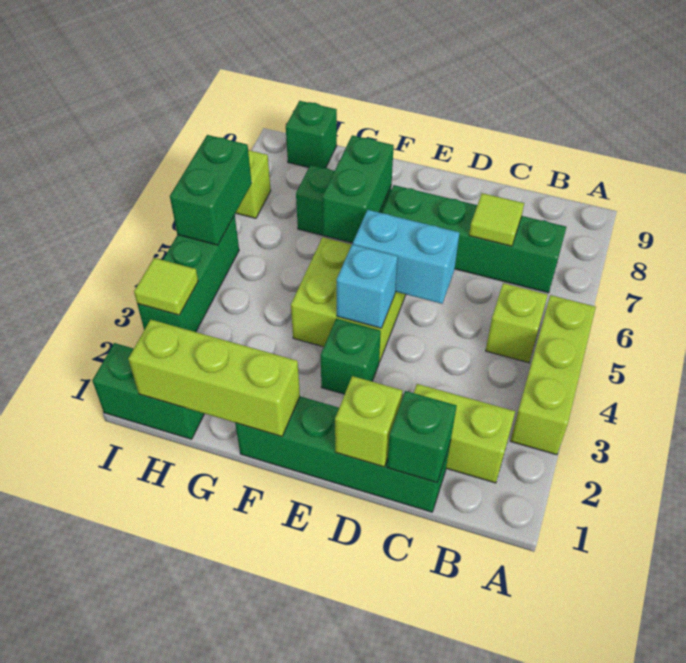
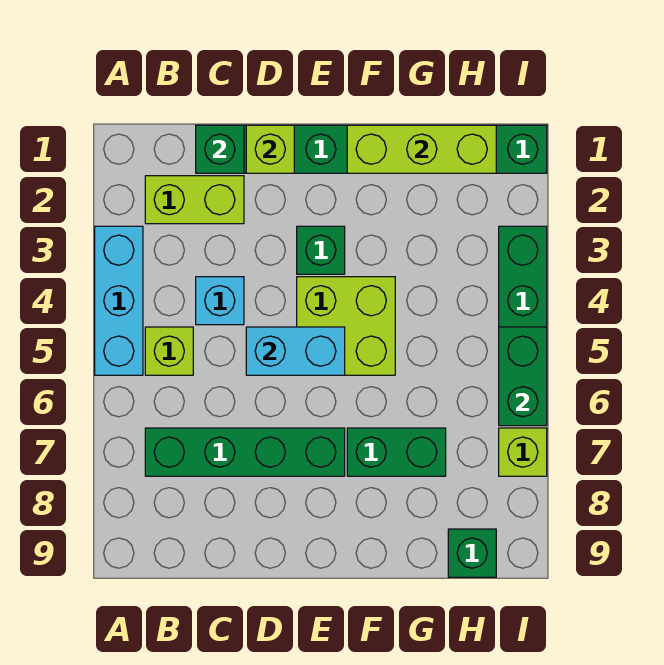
lime 1x3 brick [510,295,596,455] -> cyan 1x3 brick [95,226,143,375]
lime 1x1 tile [469,193,524,246] -> none
cyan 1x1 brick [337,244,398,328] -> cyan 1x1 brick moved to [196,277,244,325]
green 1x2 brick [322,135,394,243] -> none
lime 1x1 tile [134,258,198,315] -> none

